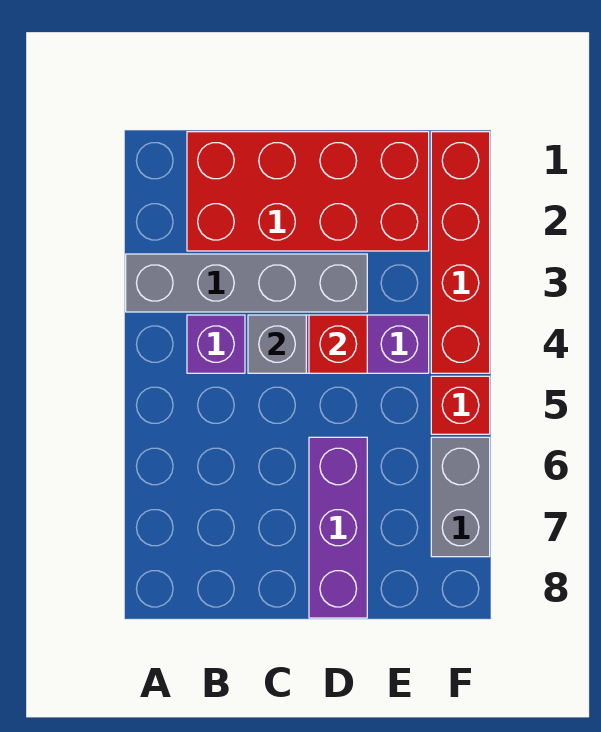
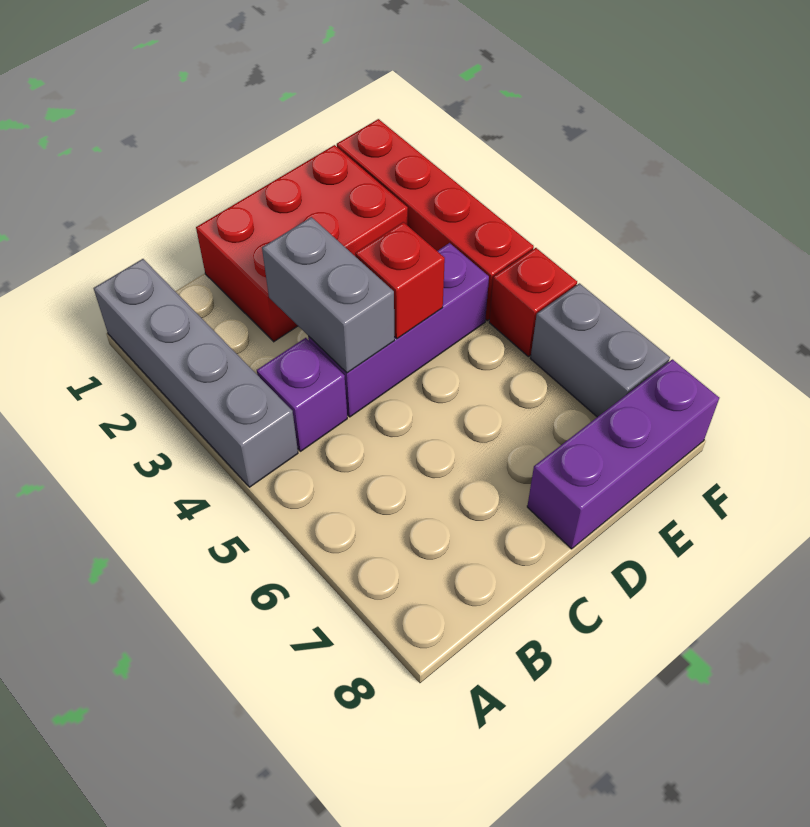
grey 1x4 brick [126,254,367,312] -> grey 1x4 brick turned to [94,259,298,487]
red 2x4 brick [187,132,429,251] -> red 2x3 brick [196,145,408,342]
grey 1x1 brick [248,315,306,373] -> grey 1x2 brick [262,217,395,373]
purple 1x3 brick [309,437,367,618] -> purple 1x3 brick turned to [527,359,719,549]

